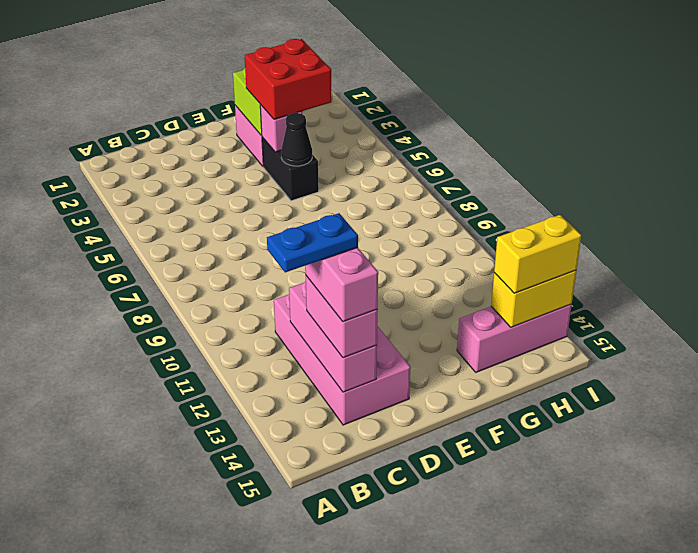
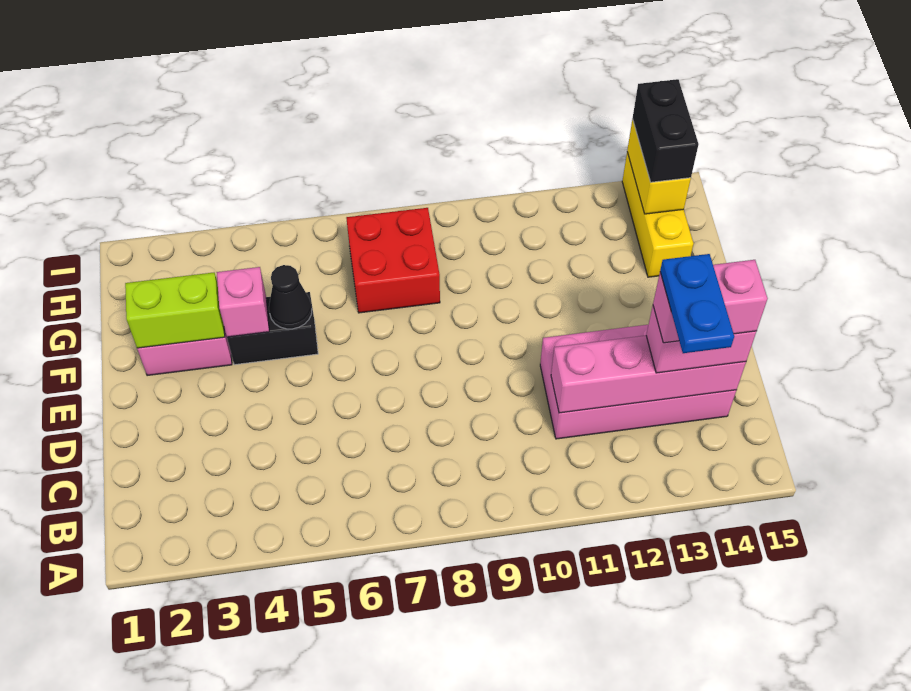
pink 1x3 brick [289,282,377,392] -> pink 1x4 brick [551,336,746,413]
red 2x2 brick [244,39,331,120] -> red 2x2 brick moved to [346,208,440,313]
pink 1x3 brick [457,304,572,372] -> yellow 1x3 brick [622,152,694,277]
yellow 1x2 brick [494,215,581,293] -> black 1x2 brick [633,79,699,182]

